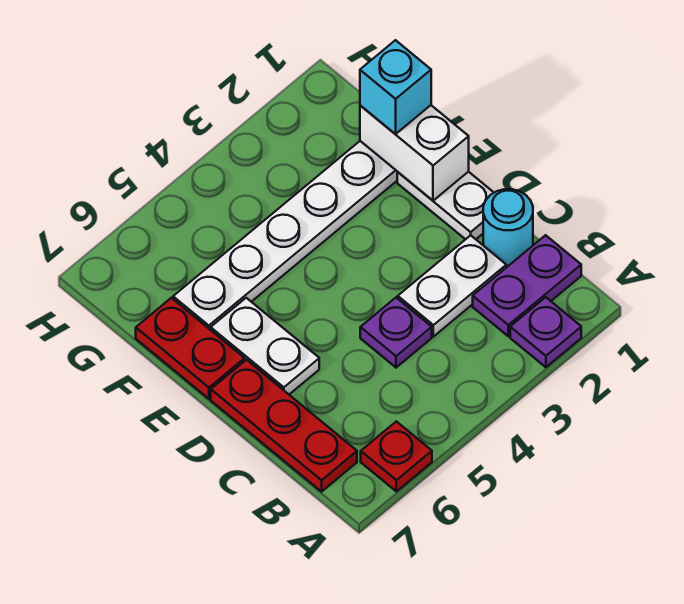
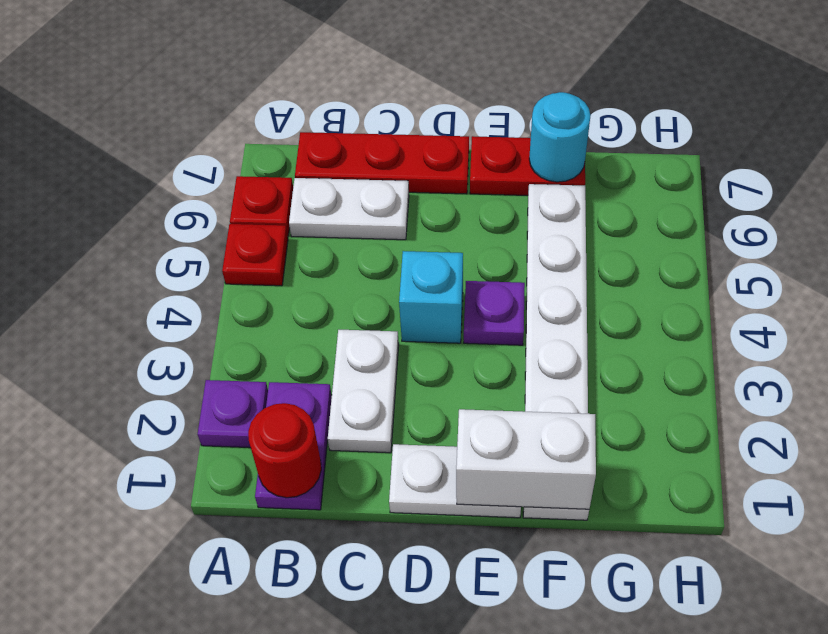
none -> red 1x1 plate [222,224,288,286]
none -> red 1x1 round brick [248,403,321,498]
cyan 1x1 round brick [483,189,533,266] -> cyan 1x1 round brick moved to [529,92,591,182]
purple 1x1 plate [360,298,432,368] -> purple 1x1 plate moved to [464,281,525,345]
white 1x2 plate [211,298,319,394] -> white 1x2 plate moved to [289,178,409,240]
cyan 1x1 brick [360,40,431,134] -> cyan 1x1 brick moved to [399,251,463,343]

